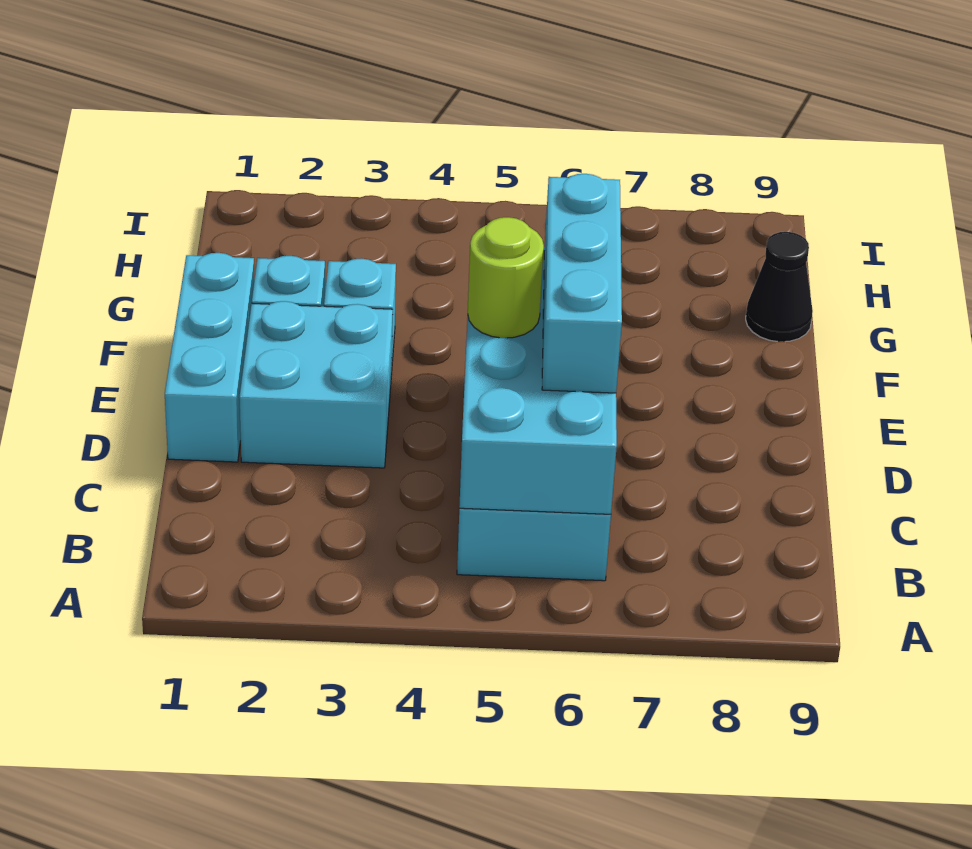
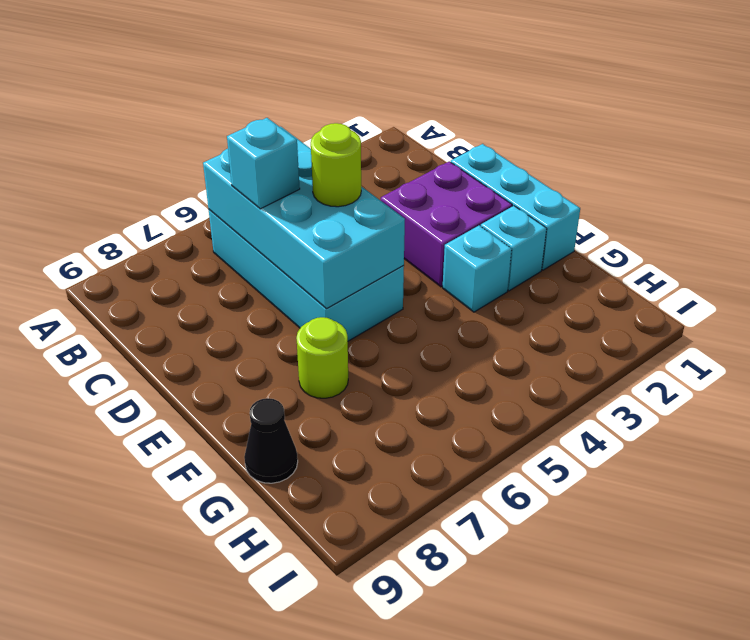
cyan 1x3 brick [542,174,622,393] -> cyan 1x1 brick [227,118,300,209]
cyan 2x2 brick [239,301,393,468] -> purple 2x2 brick [381,161,512,287]
none -> lime 1x1 round brick [297,317,348,398]

